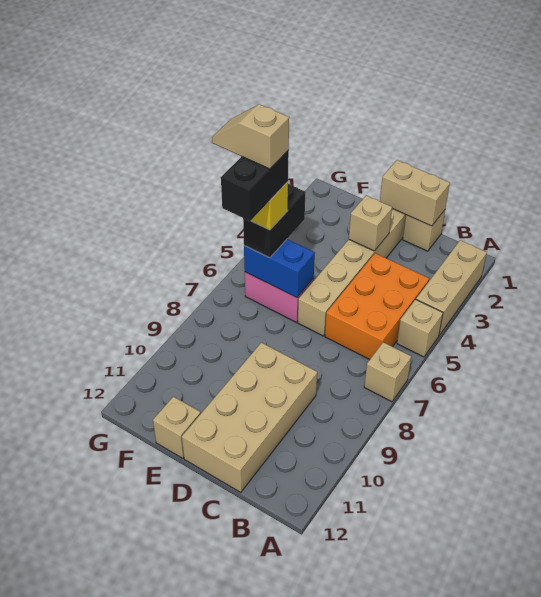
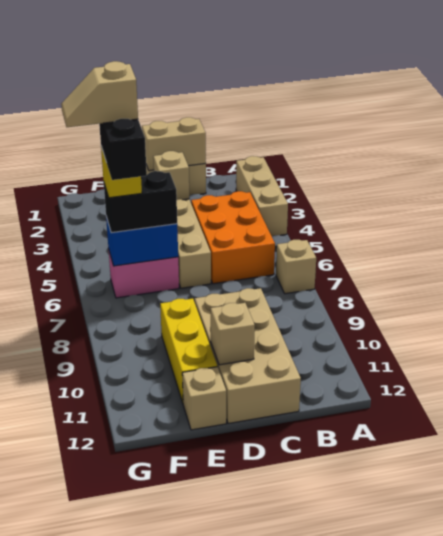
tan 1x1 brick [397,299,443,357] -> tan 1x1 brick moved to [211,303,255,365]
none -> yellow 1x3 brick [160,298,217,403]
black 1x2 brick [243,184,306,258] -> black 1x2 brick turned to [104,171,177,233]

